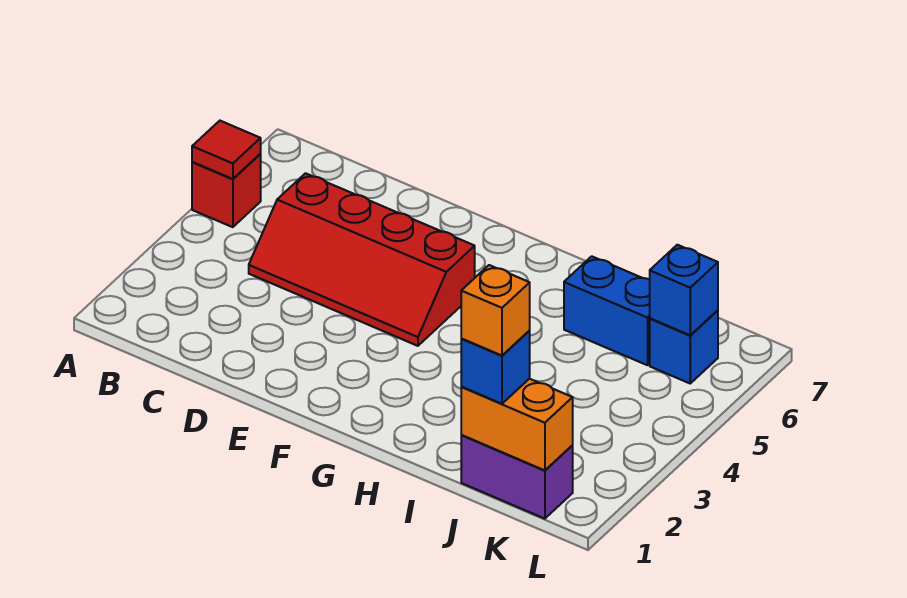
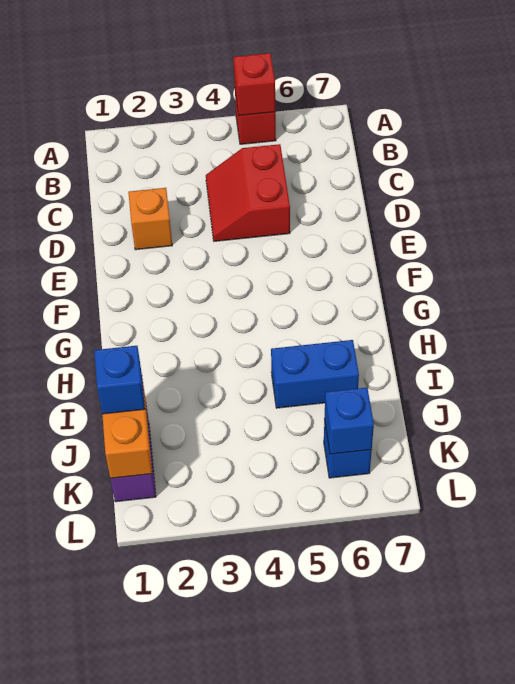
red 1x1 tile [192,121,261,179] -> red 1x1 brick [233,53,275,116]
red 2x4 slope [249,173,475,346] -> red 2x2 slope [206,144,290,241]
blue 1x2 brick [564,256,650,365] -> blue 1x2 brick turned to [271,340,359,408]
orange 1x1 brick [461,265,530,356] -> orange 1x1 brick moved to [128,188,172,250]

